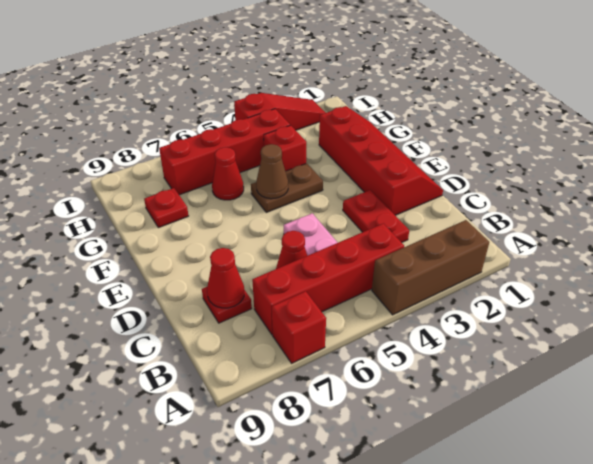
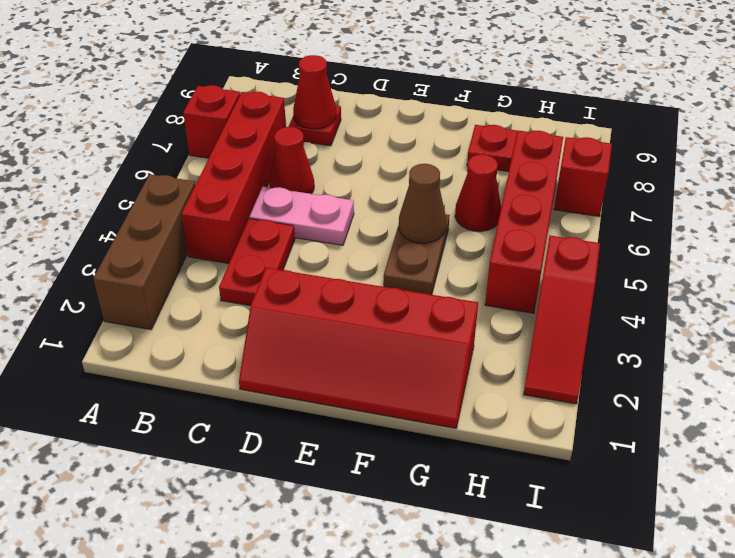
red 1x2 plate [343,190,409,243] -> red 1x2 plate turned to [219,219,295,306]
red 1x1 brick [264,125,306,171] -> red 1x1 brick moved to [554,137,612,216]

